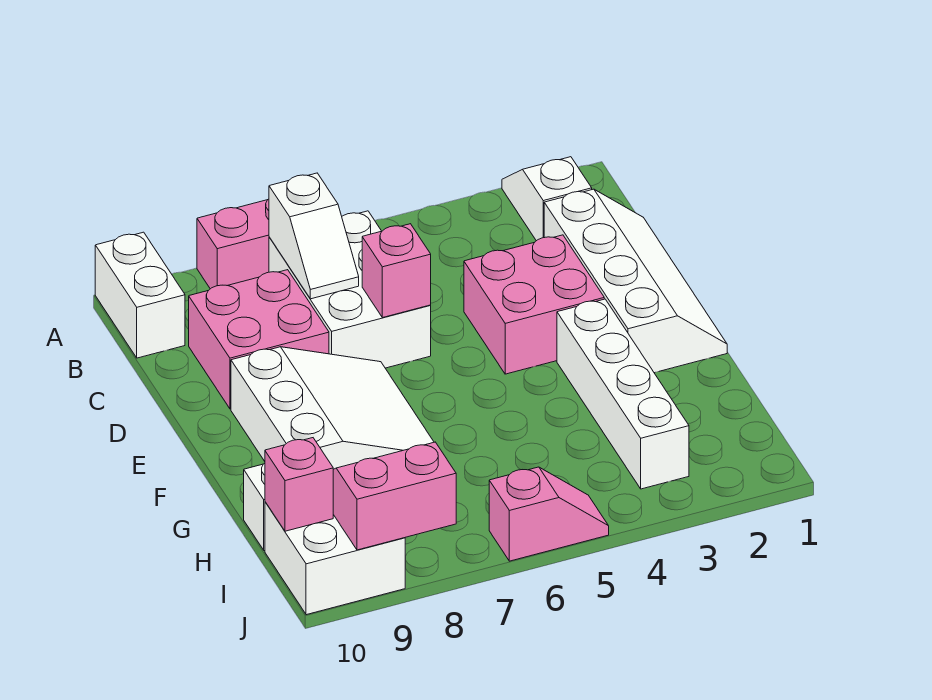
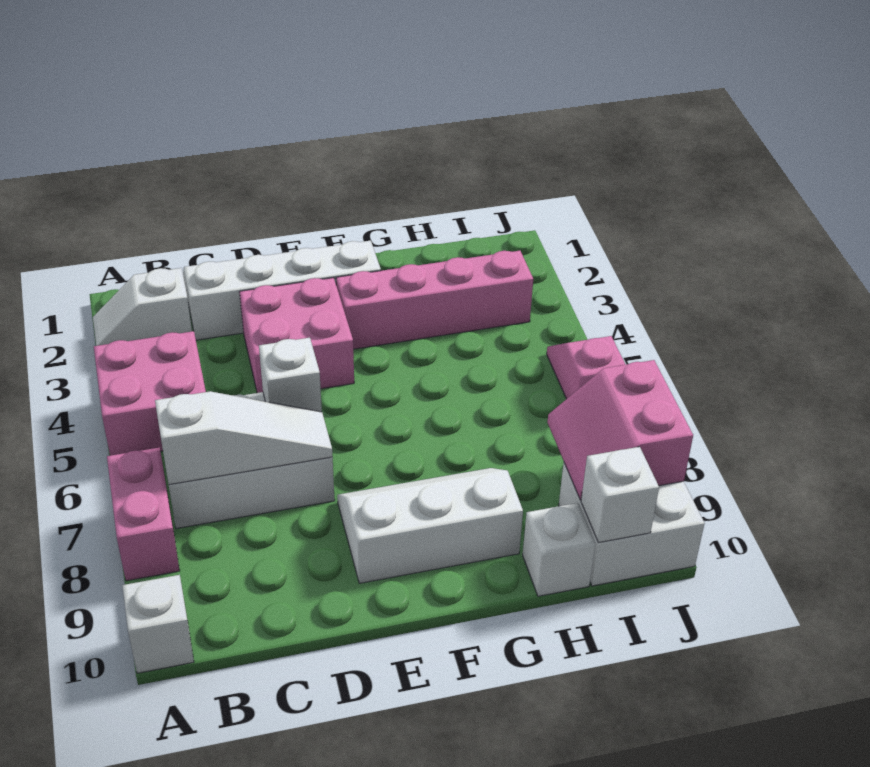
white 1x2 brick [95,232,185,358] -> white 1x1 brick [122,575,194,673]
white 1x2 slope [269,173,359,299] -> white 1x3 slope [155,391,333,485]
pink 2x2 brick [189,270,329,409] -> pink 2x2 brick moved to [94,331,206,456]
pink 1x1 brick [362,224,431,318] -> white 1x1 brick [259,338,322,412]
white 3x3 slope [231,347,434,469] -> white 2x3 slope [337,468,523,583]
white 1x4 brick [557,299,689,489] -> pink 1x4 brick [336,251,533,349]
pink 1x1 brick [265,438,333,531] -> white 1x1 brick [581,447,659,543]

